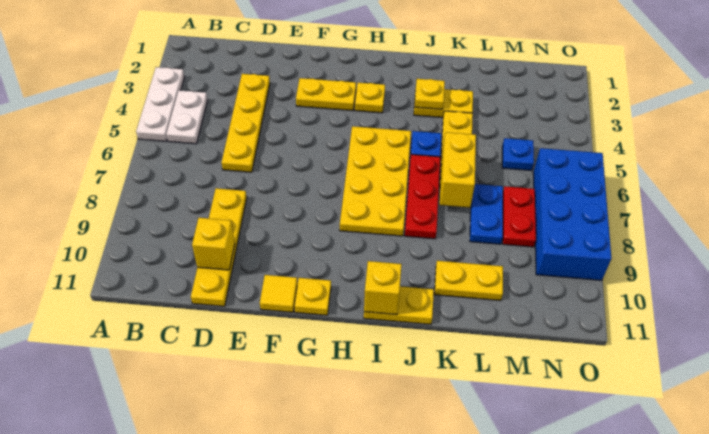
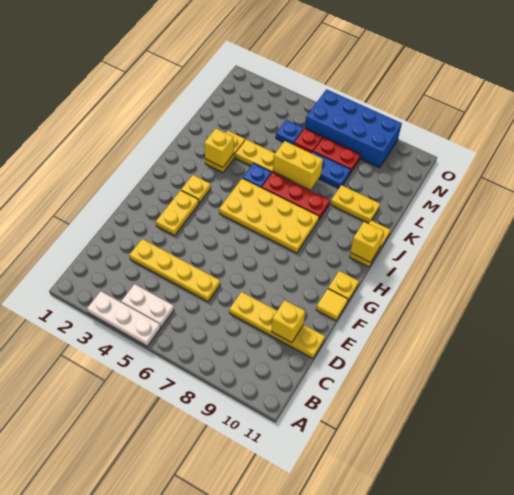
yellow 1x1 plate [414,79,445,109] -> yellow 1x1 brick [204,129,234,167]
yellow 1x2 plate [434,261,503,301] -> yellow 1x2 plate turned to [331,185,380,224]
none -> red 1x1 plate [294,129,322,154]

